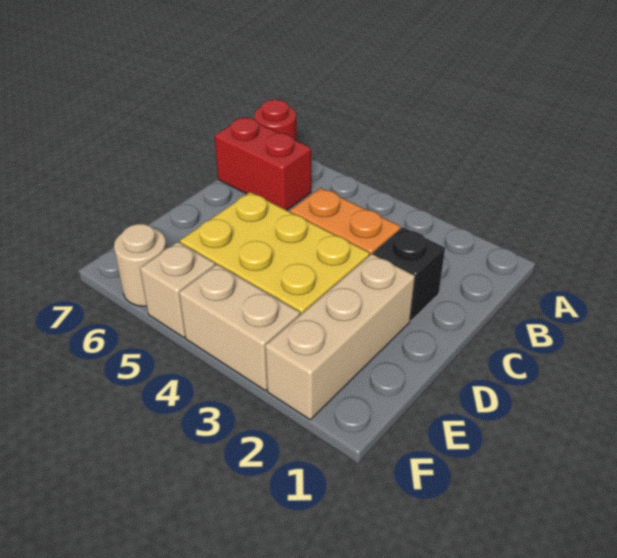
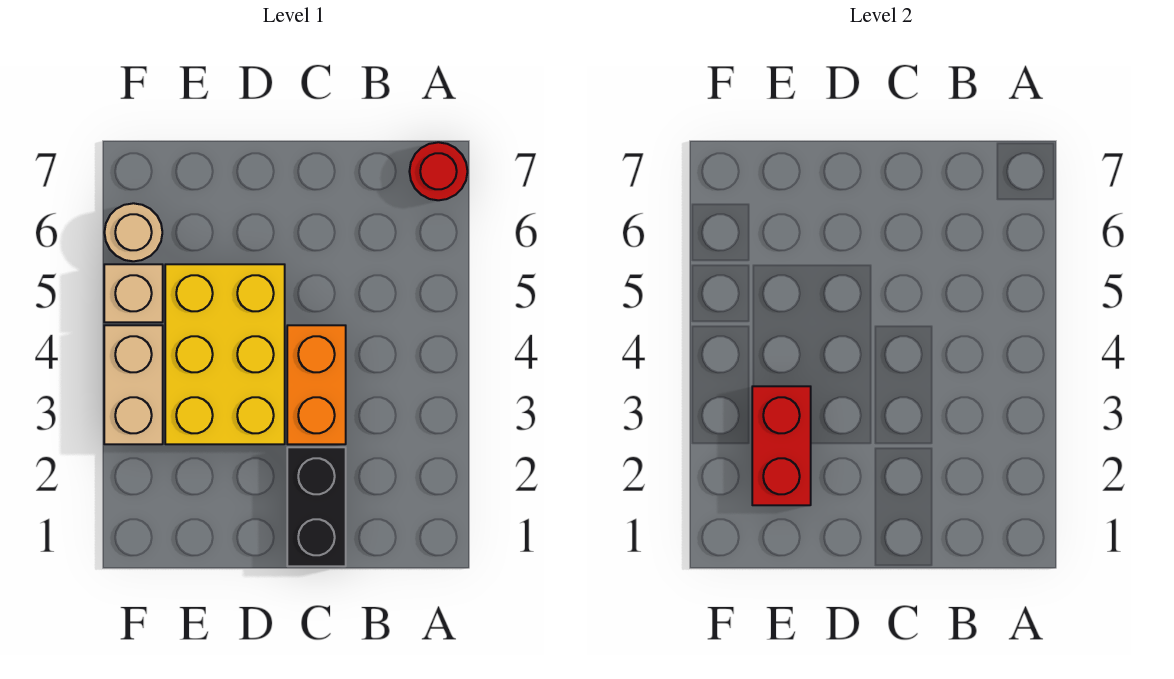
red 1x2 brick [214,117,312,210] -> red 1x2 brick moved to [752,386,811,505]
black 1x1 brick [373,227,445,321] -> black 1x2 brick [287,447,346,566]
tan 1x3 brick [265,254,415,420] -> none

